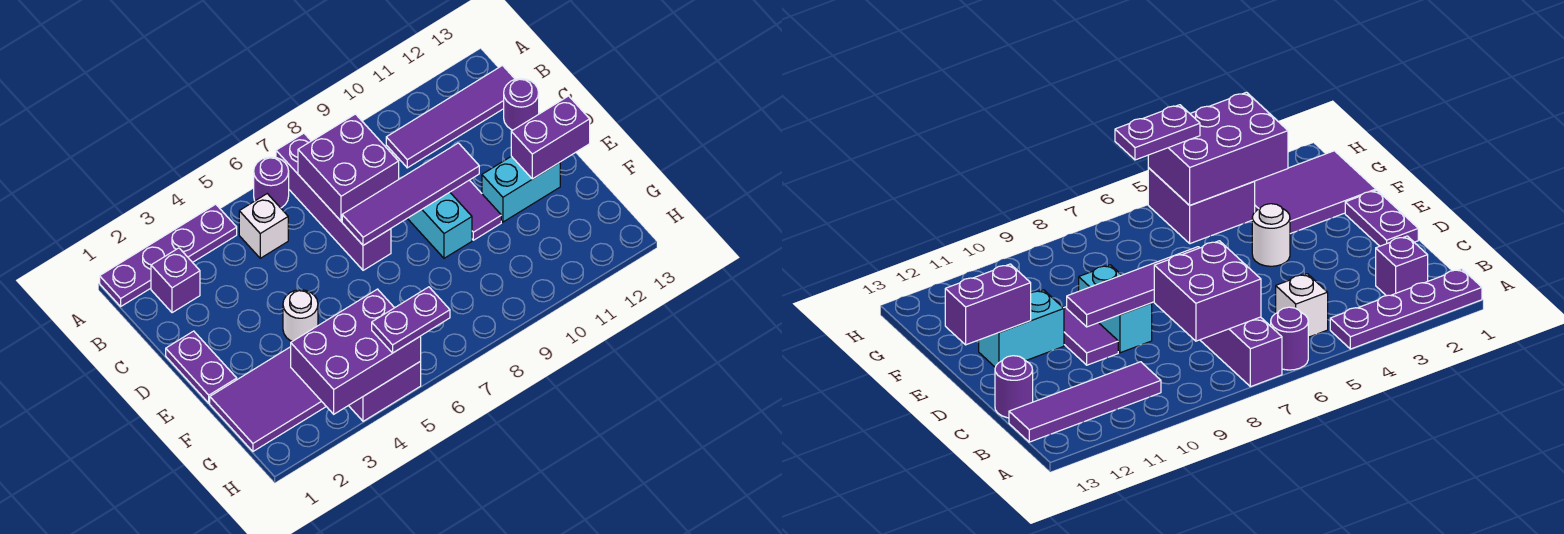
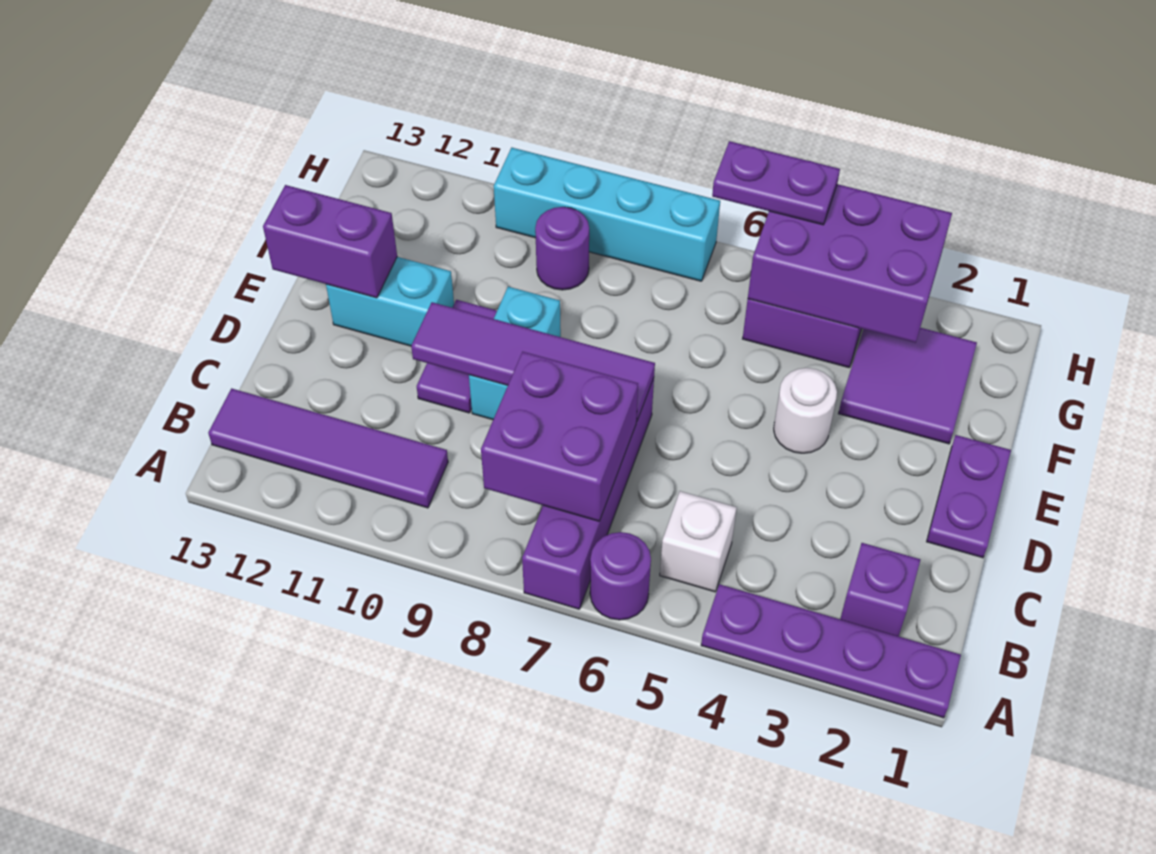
purple 1x1 round brick [504,79,539,130] -> purple 1x1 round brick moved to [535,207,589,290]
purple 2x3 tile [210,347,326,451] -> purple 2x2 tile [838,328,977,444]
none -> cyan 1x4 brick [494,148,720,281]

